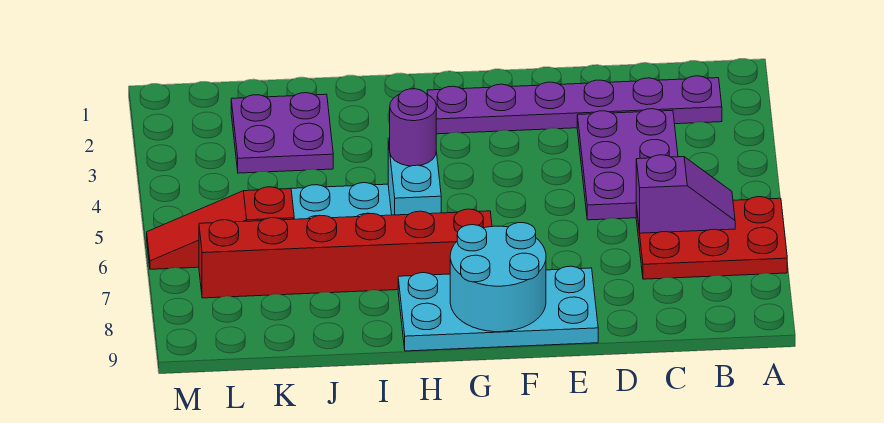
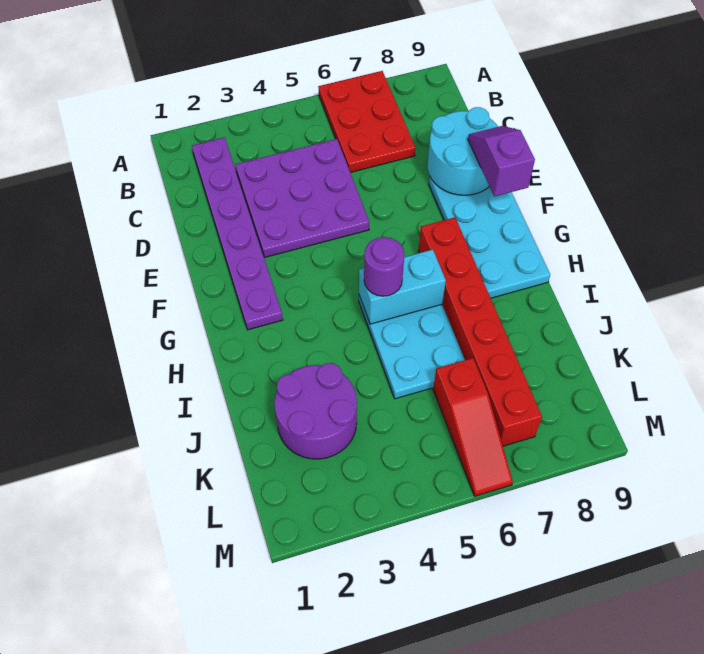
purple 1x2 slope [636,155,735,233] -> purple 1x2 slope moved to [468,126,535,197]
purple 2x3 plate [577,109,678,220] -> purple 3x3 plate [235,139,369,257]
cyan 2x2 round brick [450,223,546,332] -> cyan 2x2 round brick moved to [427,107,498,195]
purple 2x2 plate [231,93,333,173] -> purple 2x2 round brick [275,363,357,459]

